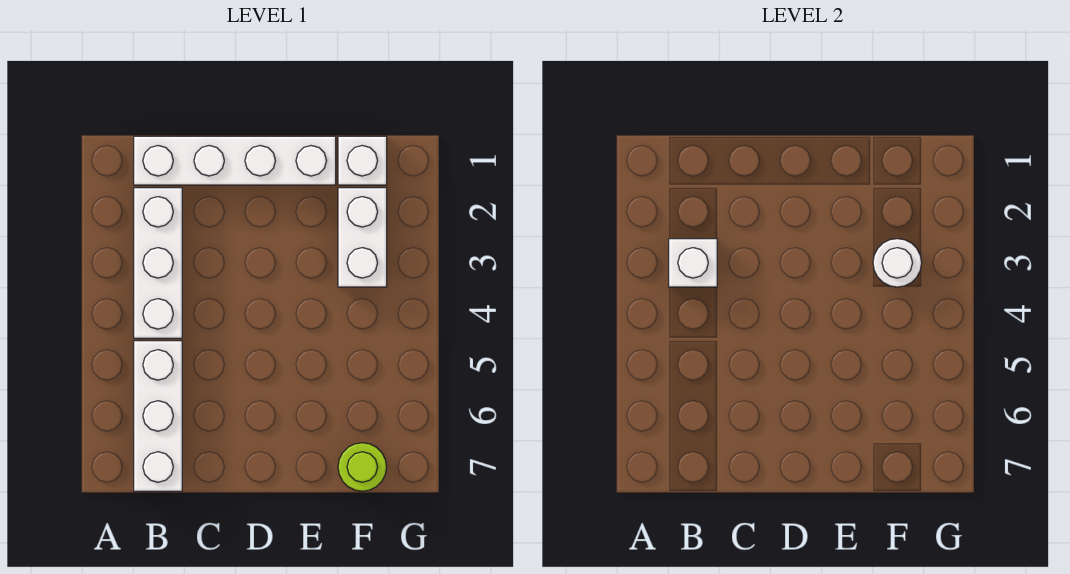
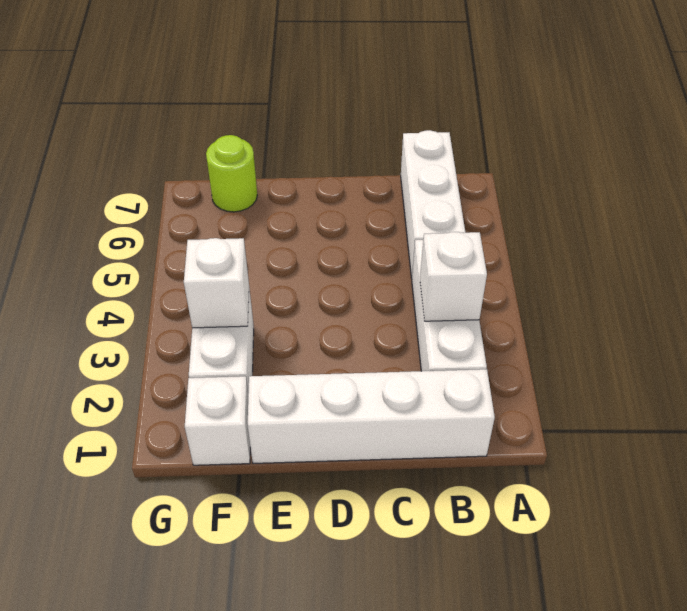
white 1x1 round brick [873,239,922,287] -> white 1x1 brick [184,238,249,328]

